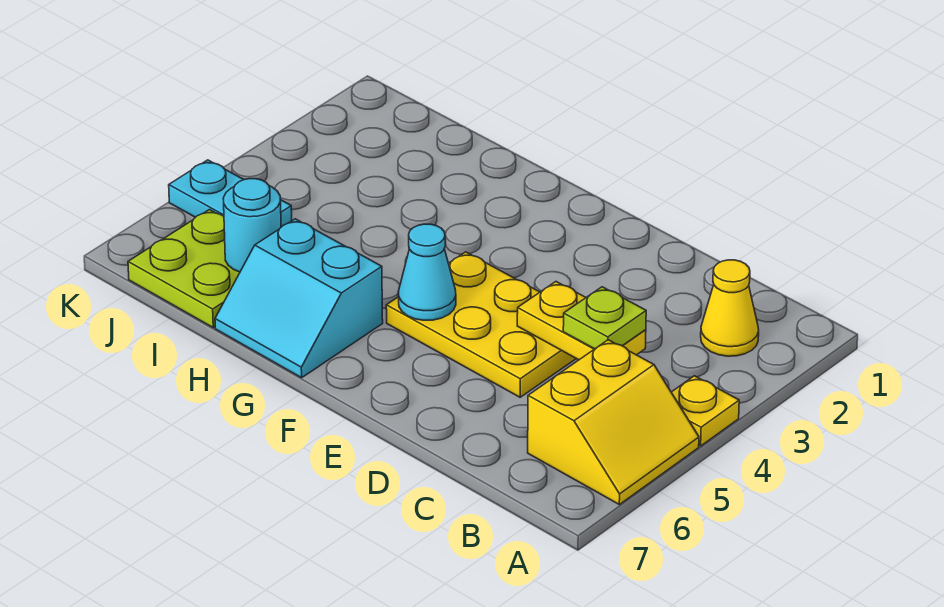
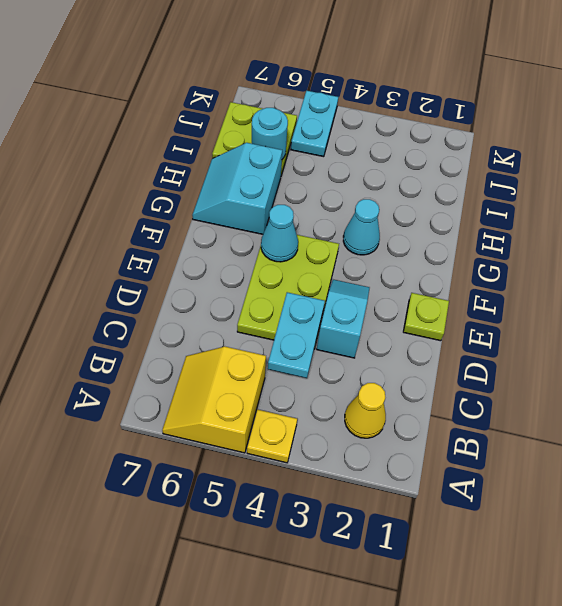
yellow 2x2 slope [528,340,699,504] -> yellow 2x2 slope turned to [162,347,266,453]
yellow 1x2 plate [517,282,646,360] -> cyan 1x2 plate [268,292,325,378]
lime 1x1 plate [563,287,646,349] -> lime 1x1 plate moved to [403,293,449,341]
none -> cyan 1x2 slope [317,280,369,358]
yellow 2x3 plate [386,252,576,397] -> lime 2x3 plate [237,235,339,349]
none -> cyan 1x1 cone [343,199,380,255]

